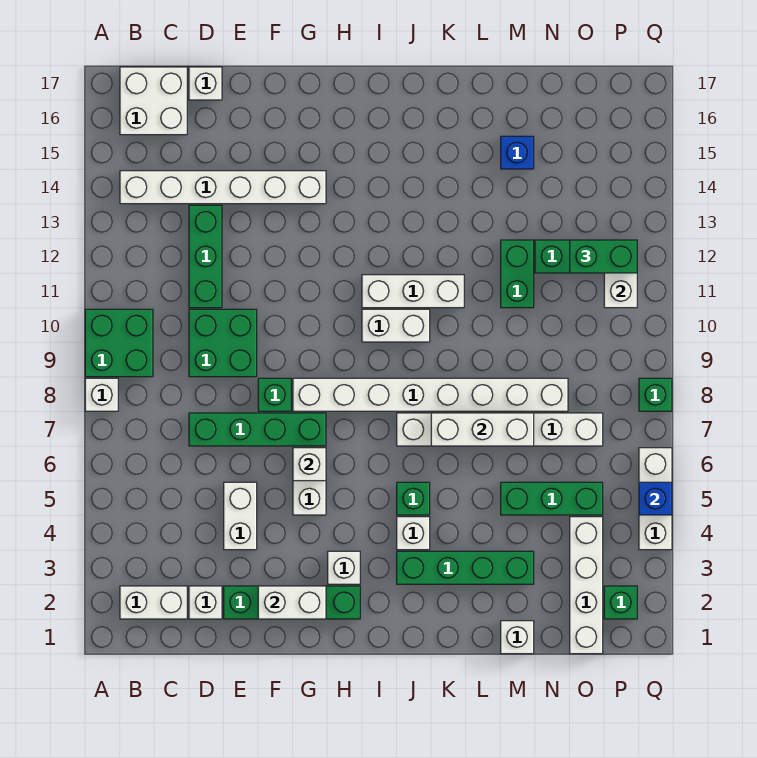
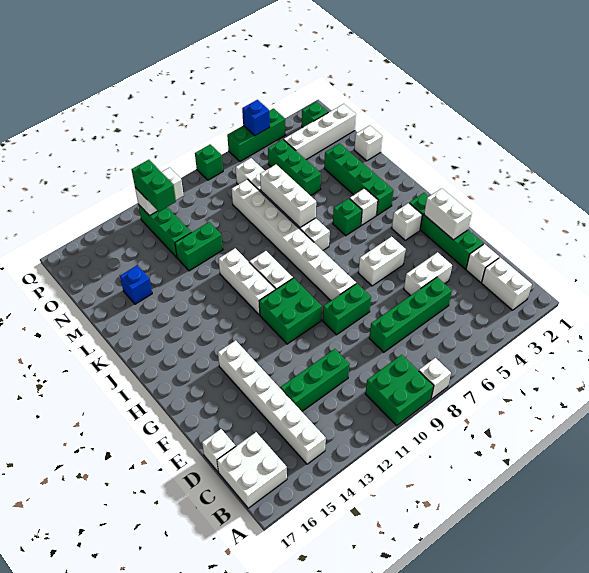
green 1x4 brick [189,413,326,446] -> green 1x4 brick turned to [369,277,452,352]
green 2x2 brick [189,309,257,377] -> green 2x2 brick moved to [259,278,322,344]
green 1x1 brick [258,378,291,411] -> green 1x2 brick [323,283,371,335]
white 1x1 brick [293,448,326,481] -> none
white 1x3 brick [639,448,672,550] -> green 1x3 brick [227,109,285,162]

